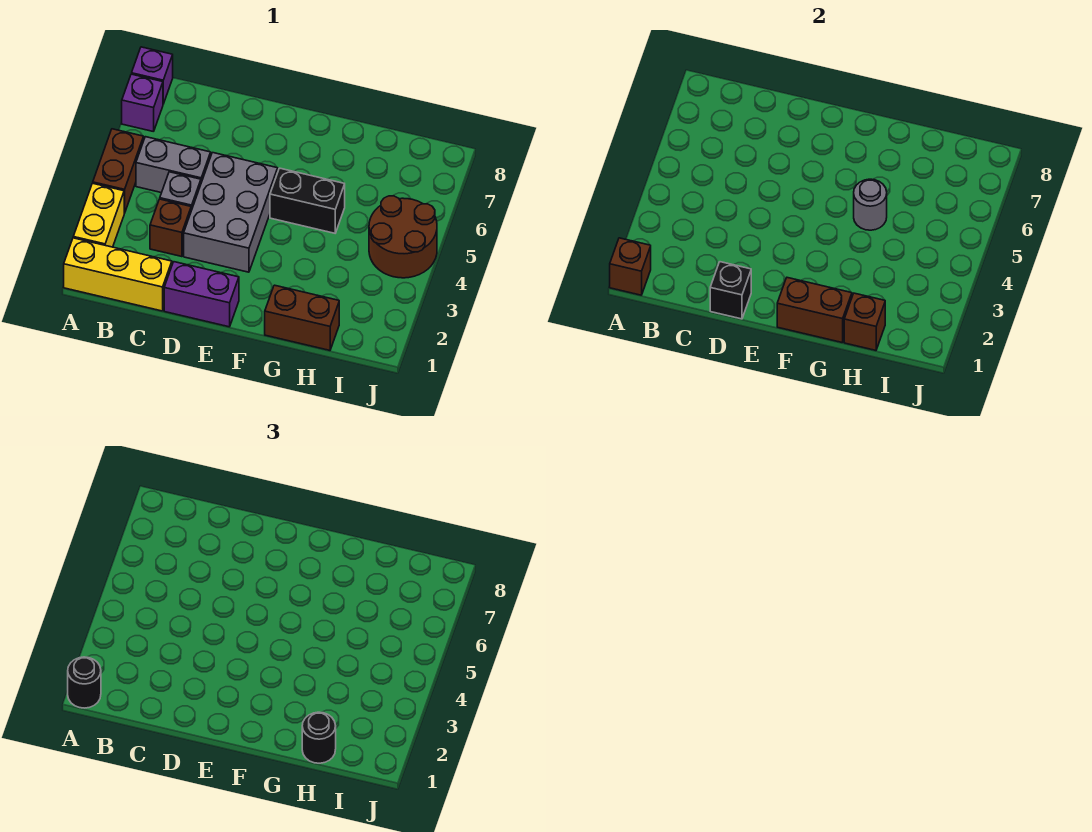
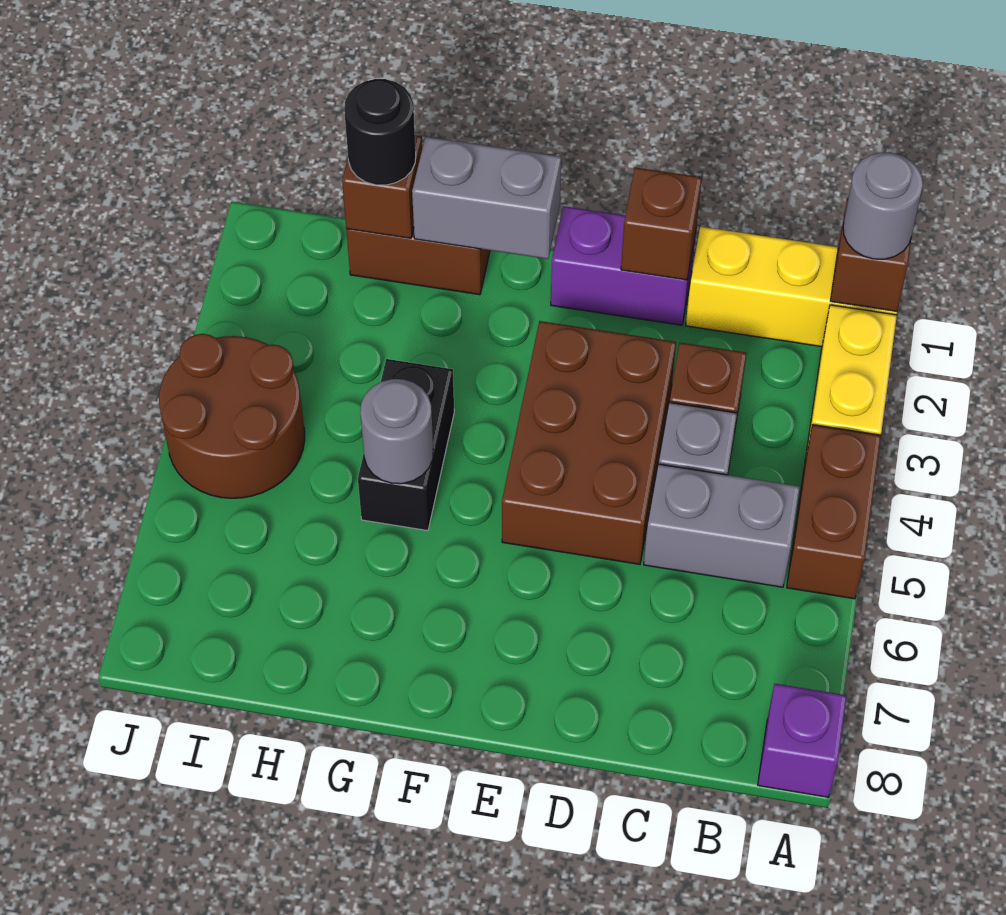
black 1x1 round brick [68,657,101,708] -> grey 1x1 round brick [843,152,923,259]
purple 1x1 brick [122,74,163,132] -> none
black 1x1 brick [710,262,751,319] -> brown 1x1 brick [621,168,702,280]
grey 2x3 brick [184,153,278,272] -> brown 2x3 brick [502,321,676,564]
brown 1x2 brick [777,278,852,343] -> grey 1x2 brick [412,137,561,259]
black 1x2 brick [270,168,345,233] -> black 1x2 brick turned to [358,359,454,531]

